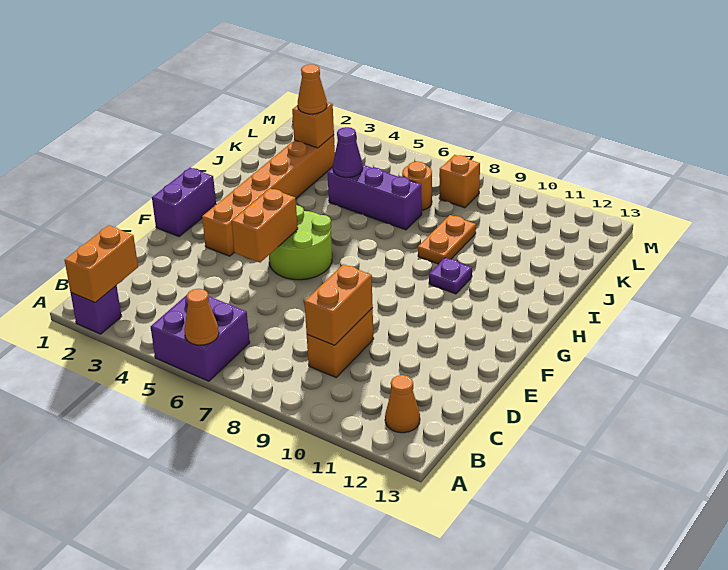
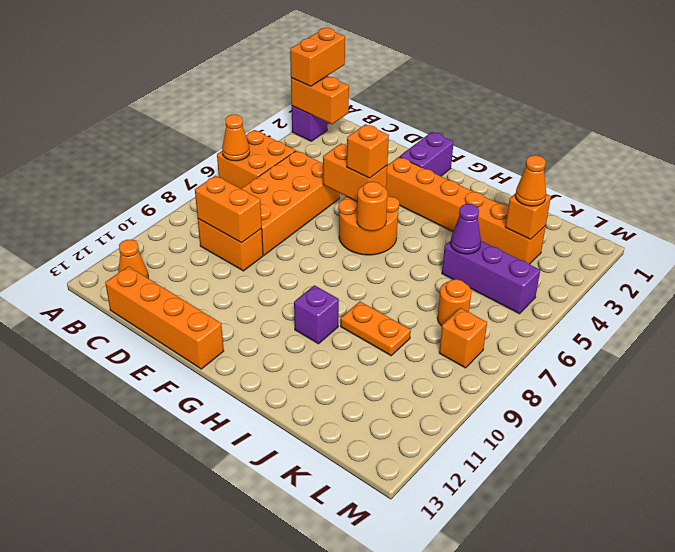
none -> orange 1x2 brick [290,28,345,86]
purple 2x2 brick [151,295,250,381] -> orange 2x2 brick [217,130,295,189]
none -> orange 2x4 brick [241,151,339,255]
none -> orange 1x4 brick [105,266,224,369]
purple 1x2 brick [152,168,216,236] -> purple 1x2 brick turned to [400,132,454,176]
lime 2x2 round brick [269,205,332,280] -> orange 2x2 round brick [338,195,399,255]
none -> orange 1x1 brick [347,124,389,178]
none -> orange 1x1 round brick [357,182,388,231]
purple 1x1 plate [429,258,472,294] -> purple 1x1 brick [294,285,339,344]
purple 1x3 brick [327,165,422,230] -> purple 1x3 brick turned to [442,241,540,314]

